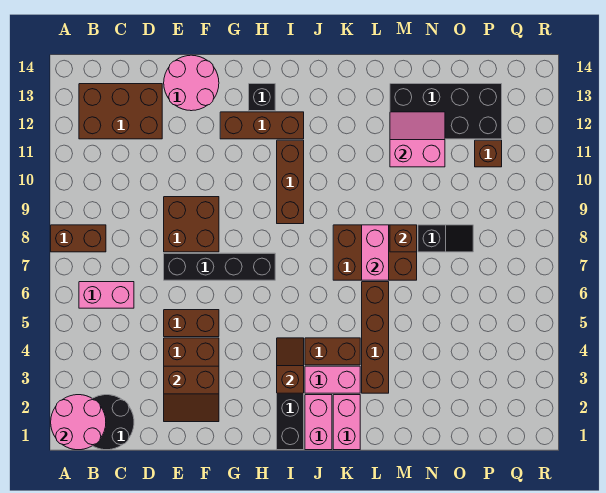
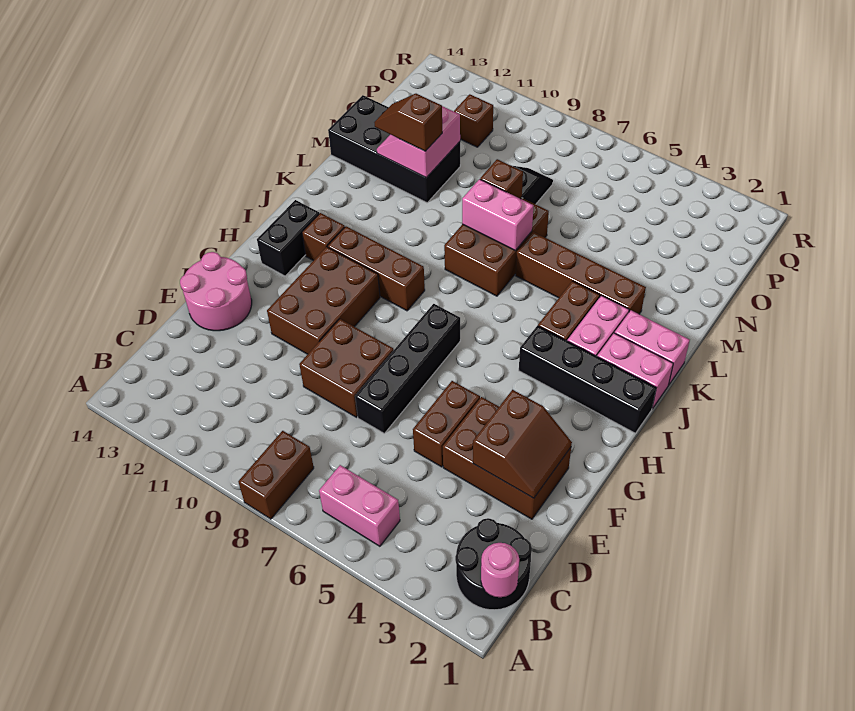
pink 2x2 round brick [51,395,106,450] -> pink 1x1 round brick [481,543,519,597]
pink 1x2 brick [79,282,134,308] -> pink 1x2 brick turned to [319,465,400,546]
brown 2x3 brick [79,84,162,139] -> brown 2x3 brick moved to [267,247,380,354]
brown 1x3 brick [220,112,304,139] -> brown 1x1 brick [302,213,345,261]
black 1x1 brick [249,84,275,111] -> black 1x2 brick [257,200,319,276]
brown 1x2 slope [277,338,304,393] -> brown 1x2 slope moved to [374,94,442,151]
black 2x4 brick [390,84,502,139] -> black 2x4 brick turned to [328,95,460,203]

